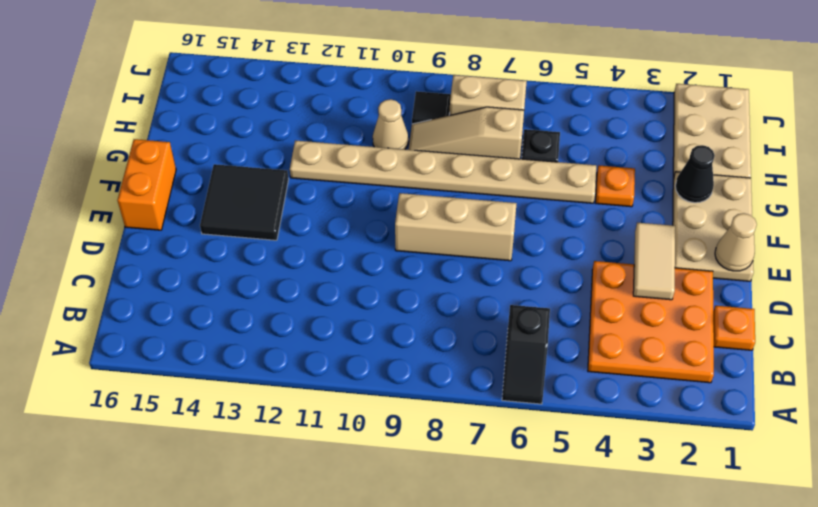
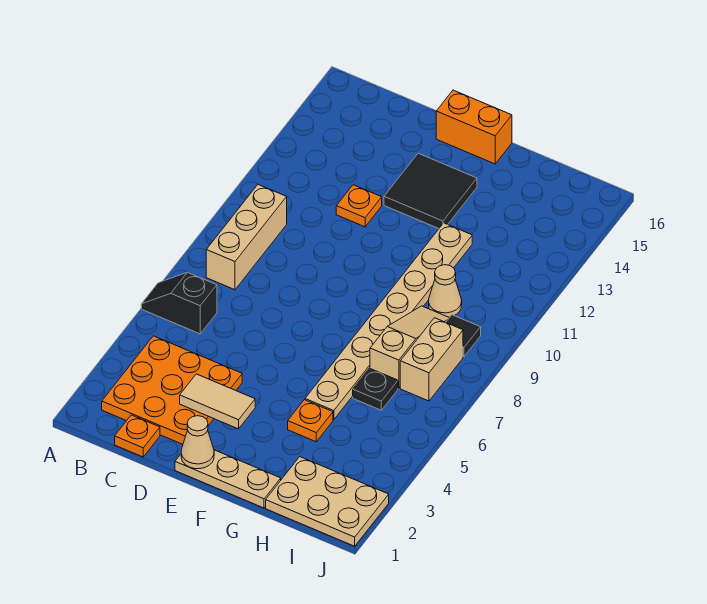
none -> orange 1x1 plate [336,185,382,227]
tan 2x3 plate [673,172,754,281] -> tan 1x3 plate [175,450,281,508]
tan 1x3 brick [395,193,517,261] -> tan 1x3 brick moved to [206,185,287,290]
black 1x1 cone [675,145,715,203] -> none

